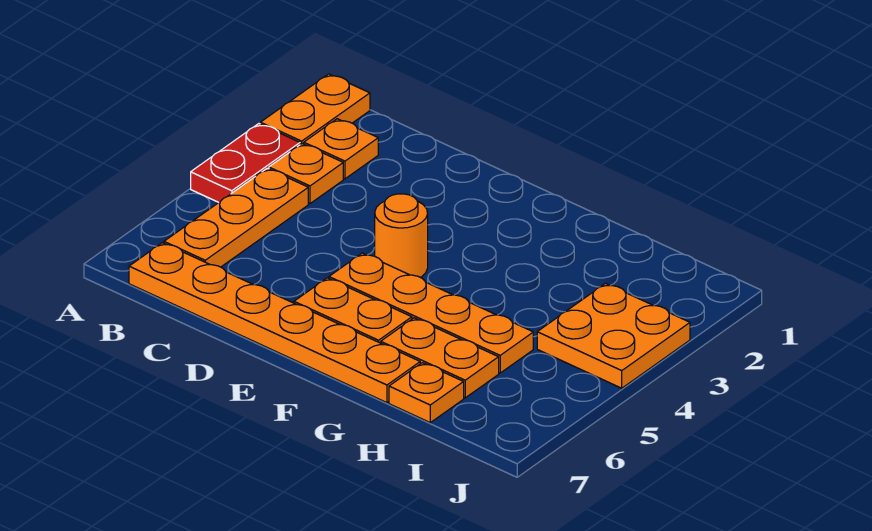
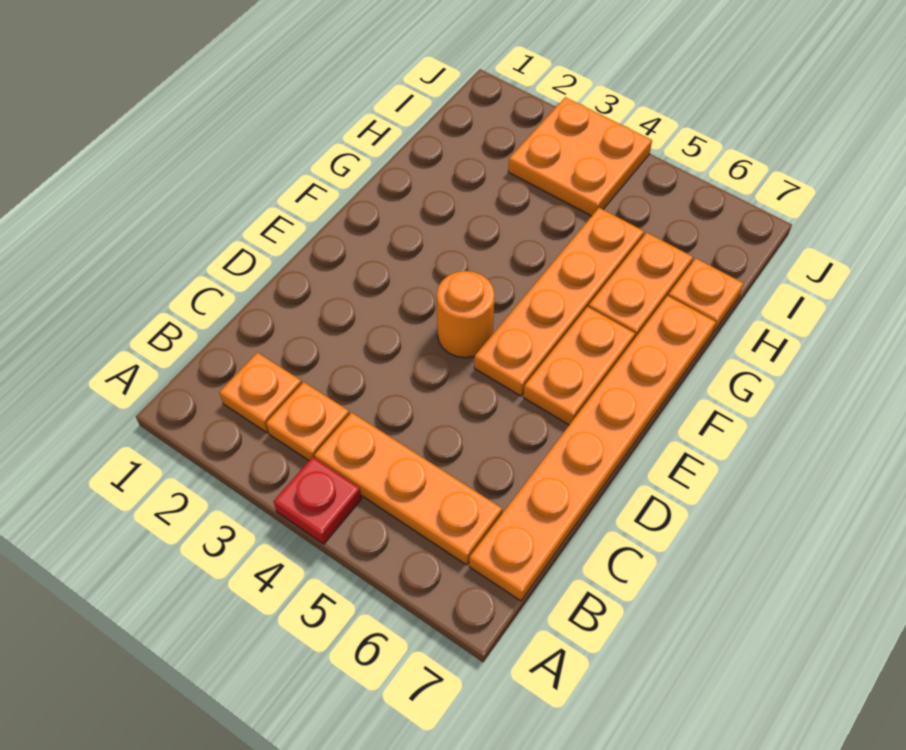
orange 1x2 plate [260,74,370,145] -> none
red 1x2 plate [191,124,300,203] -> red 1x1 plate [274,457,362,544]

